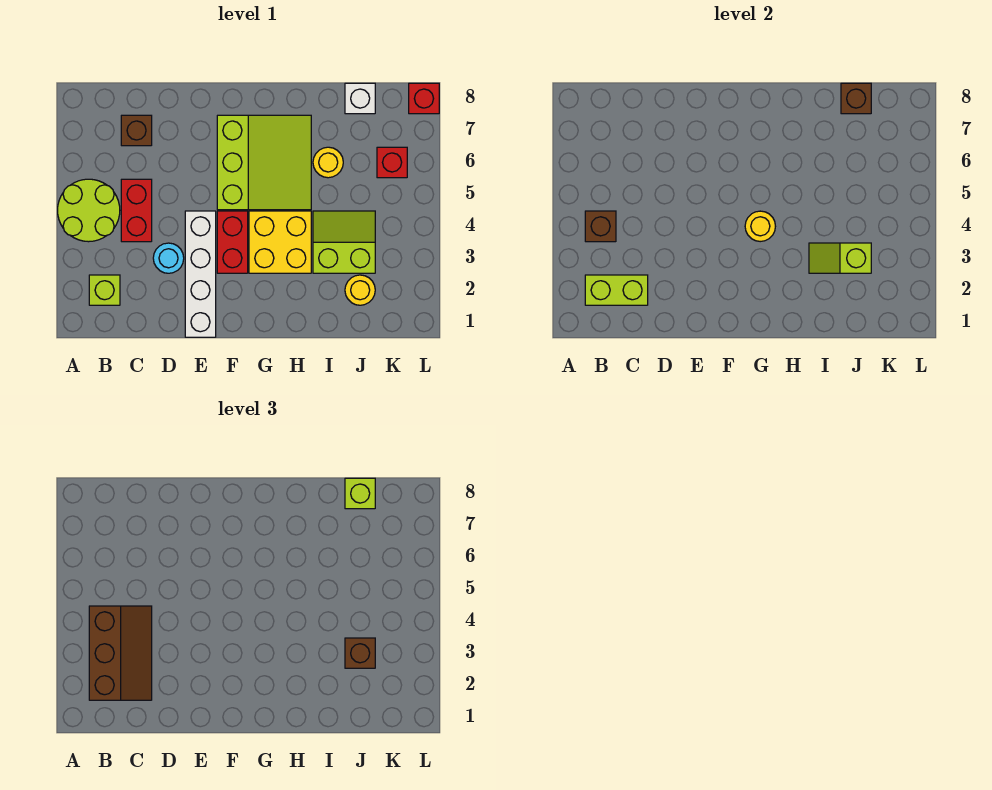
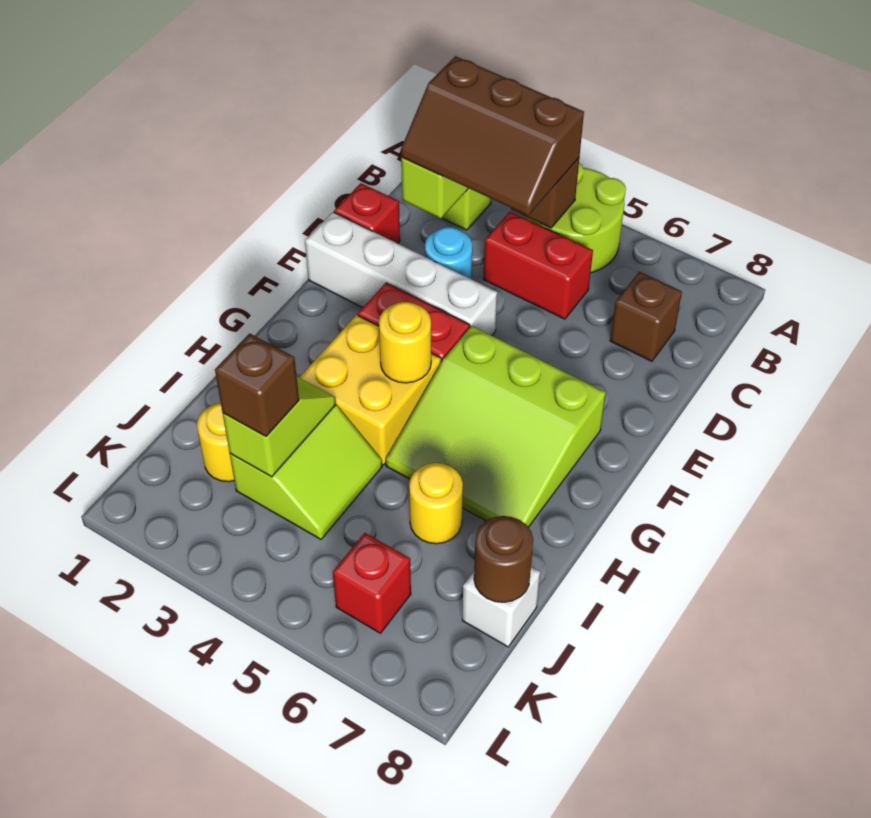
brown 1x1 brick [841,83,871,114] -> brown 1x1 round brick [474,516,533,602]
lime 1x1 brick [345,478,375,509] -> none
red 1x1 brick [409,83,439,114] -> red 1x1 brick moved to [334,183,400,243]

